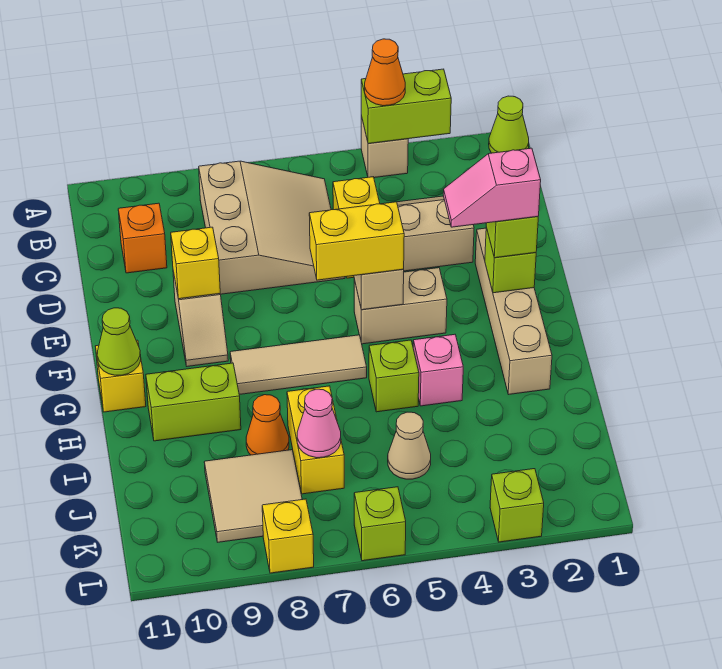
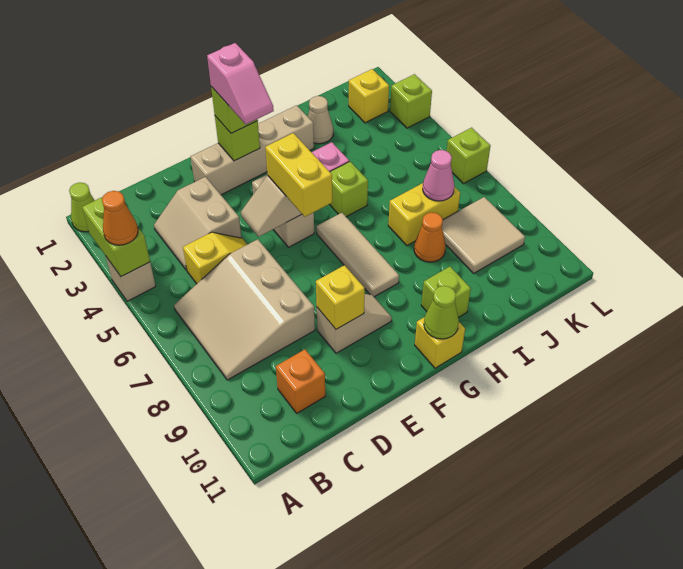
tan 3x3 slope [199,161,345,294] -> tan 3x3 slope turned to [174,239,315,380]
lime 1x2 brick [146,363,241,441] -> lime 1x1 brick [421,267,471,318]
tan 1x1 cone [388,412,431,479] -> tan 1x1 cone moved to [308,96,333,144]
yellow 1x1 brick [262,499,314,573] -> yellow 1x1 brick moved to [349,69,389,123]

